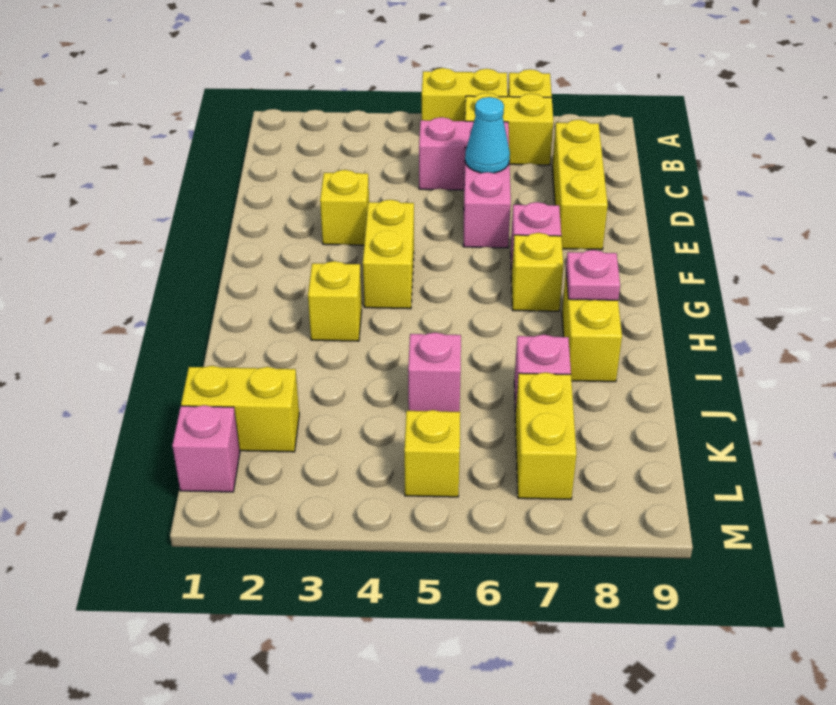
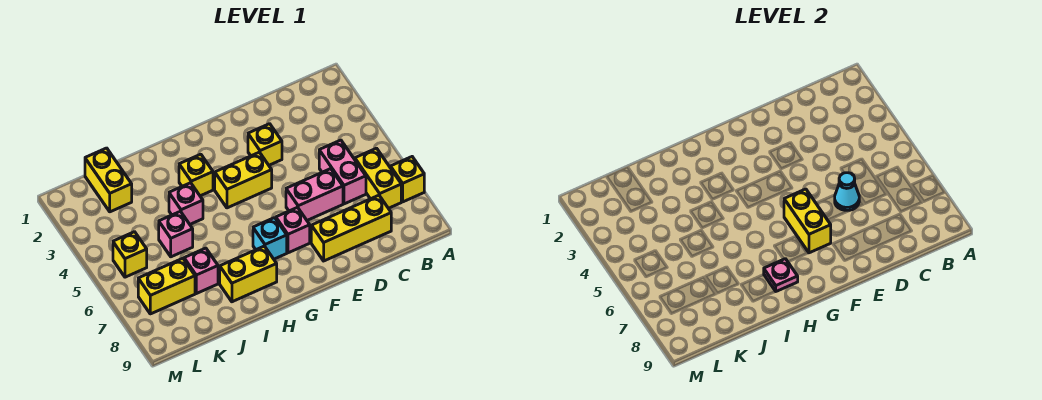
yellow 1x2 brick [422,68,508,121] -> yellow 1x2 brick moved to [784,189,831,253]
yellow 1x1 brick [511,233,563,311] -> cyan 1x1 brick [253,218,287,259]
pink 1x1 brick [172,405,240,492] -> pink 1x1 brick moved to [169,183,203,224]

